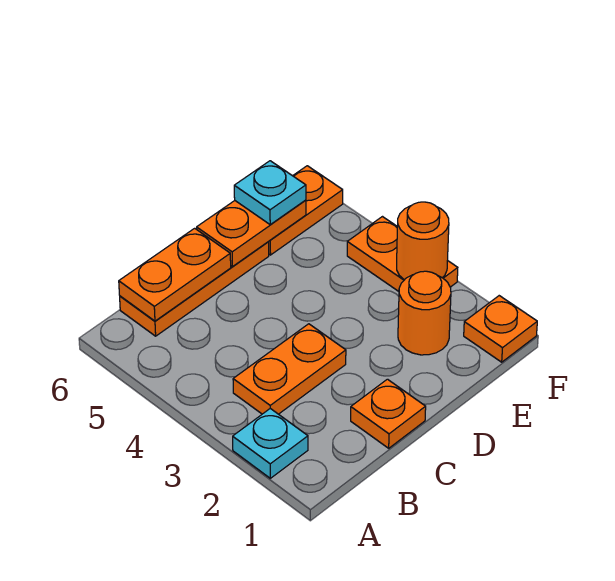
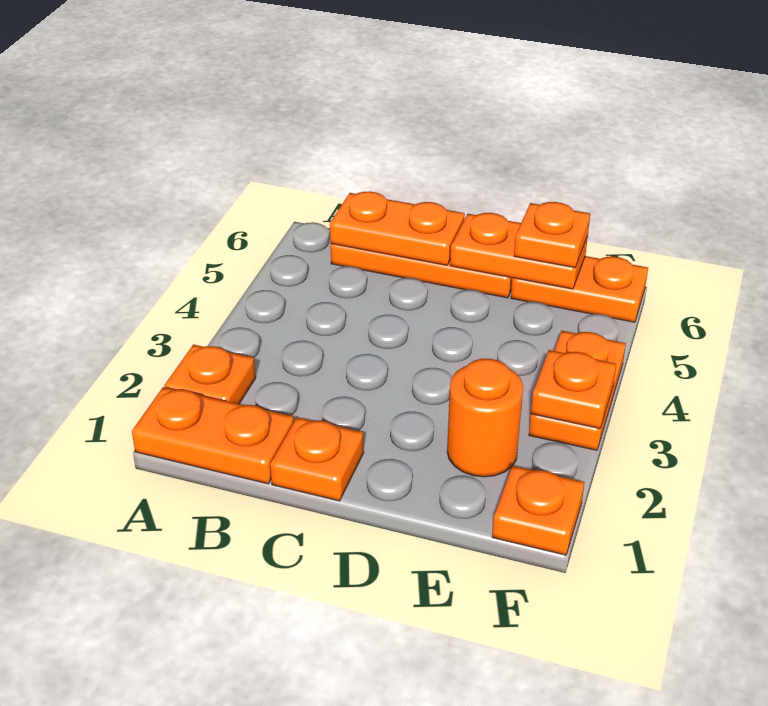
cyan 1x1 plate [233,409,308,478] -> orange 1x1 plate [165,345,256,404]
orange 1x2 plate [233,324,346,414] -> orange 1x2 plate moved to [132,387,294,484]
cyan 1x1 plate [234,161,306,224] -> orange 1x1 plate [514,202,590,268]
orange 1x1 round brick [397,202,449,280] -> orange 1x1 plate [531,350,616,429]

